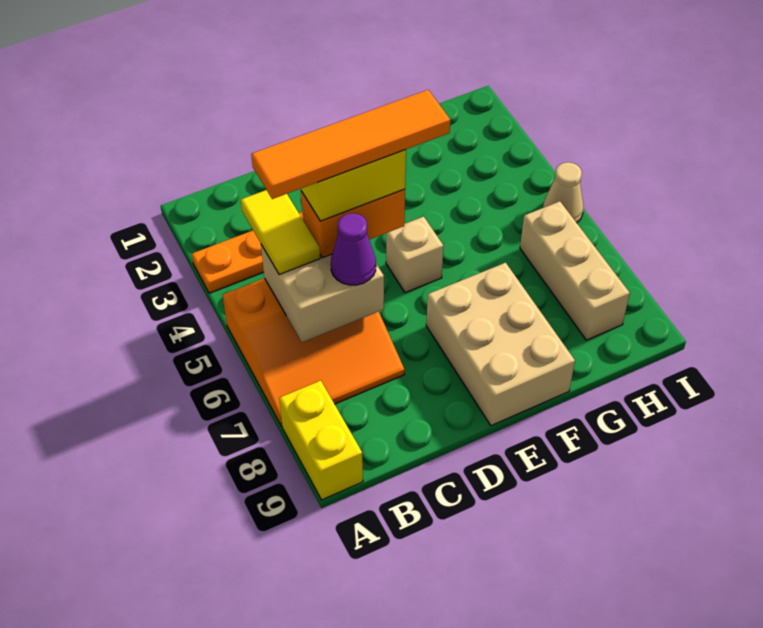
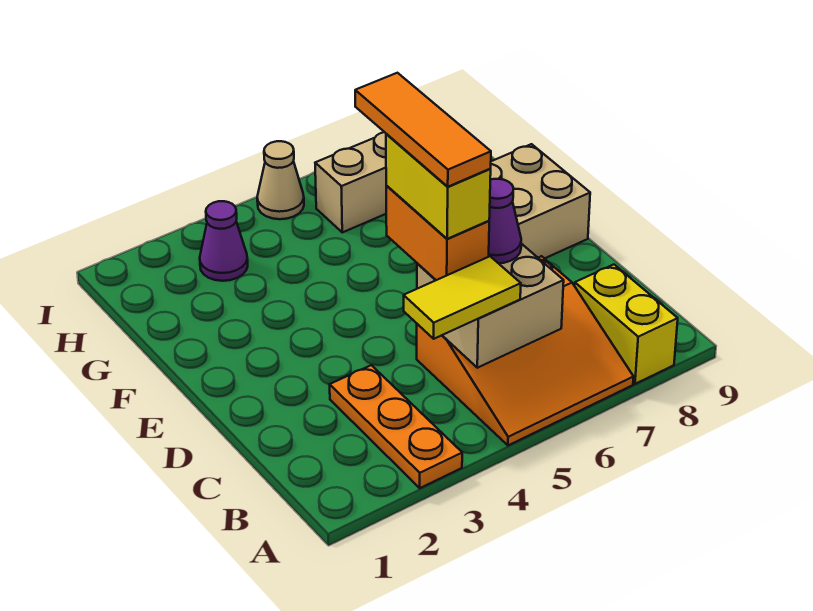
orange 3x3 slope [223,278,404,426] -> orange 3x3 slope turned to [417,256,634,445]
yellow 1x2 brick [279,381,363,500] -> yellow 1x2 brick turned to [575,265,678,384]
orange 1x4 tile [251,90,450,199] -> orange 1x3 tile [355,73,491,187]
tan 1x1 brick [386,217,443,293] -> none
none -> purple 1x1 cone [200,201,248,281]

